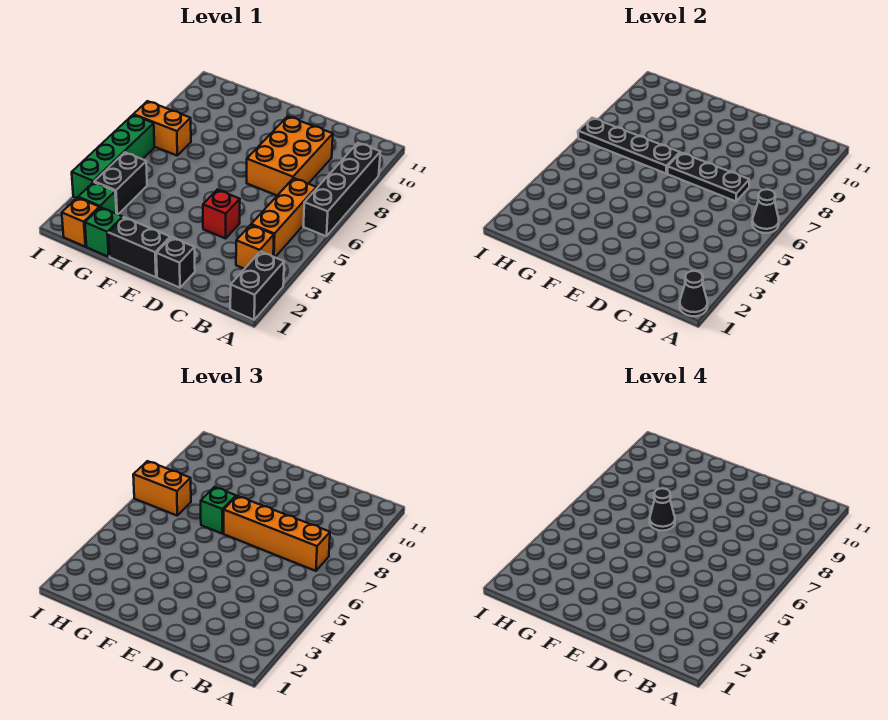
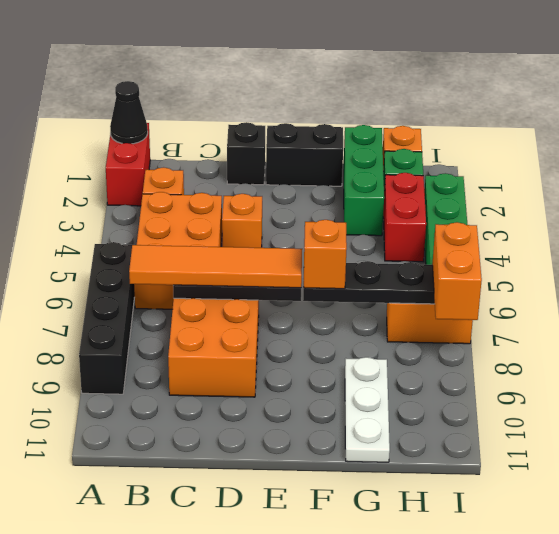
black 1x2 brick [230,252,284,320] -> red 1x2 brick [106,123,150,206]
black 1x1 cone [752,189,779,233] -> none
orange 1x3 brick [251,178,316,257] -> orange 2x3 brick [134,192,222,309]
orange 1x4 brick [224,496,330,571] -> orange 1x4 tile [129,245,302,288]
red 1x1 brick [203,190,240,238] -> orange 1x1 brick [222,194,262,248]
green 1x1 brick [201,487,236,533] -> orange 1x1 brick [303,220,347,289]
black 1x1 cone [650,488,675,531] -> none
green 1x1 brick [85,207,123,257] -> green 1x3 brick [344,125,384,236]
none -> white 1x3 plate [345,357,390,462]
black 1x2 brick [94,152,147,214] -> red 1x2 brick [383,173,426,262]
orange 1x2 brick [133,461,191,515] -> orange 1x2 brick turned to [432,222,482,320]

